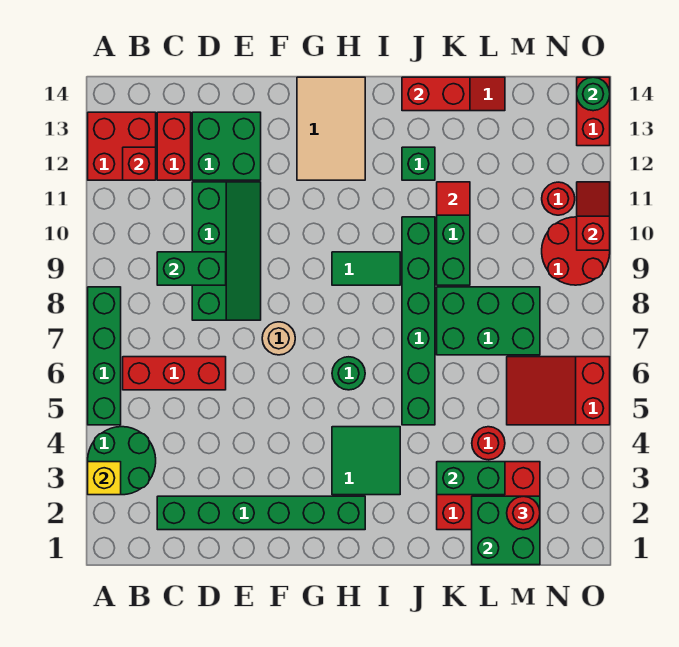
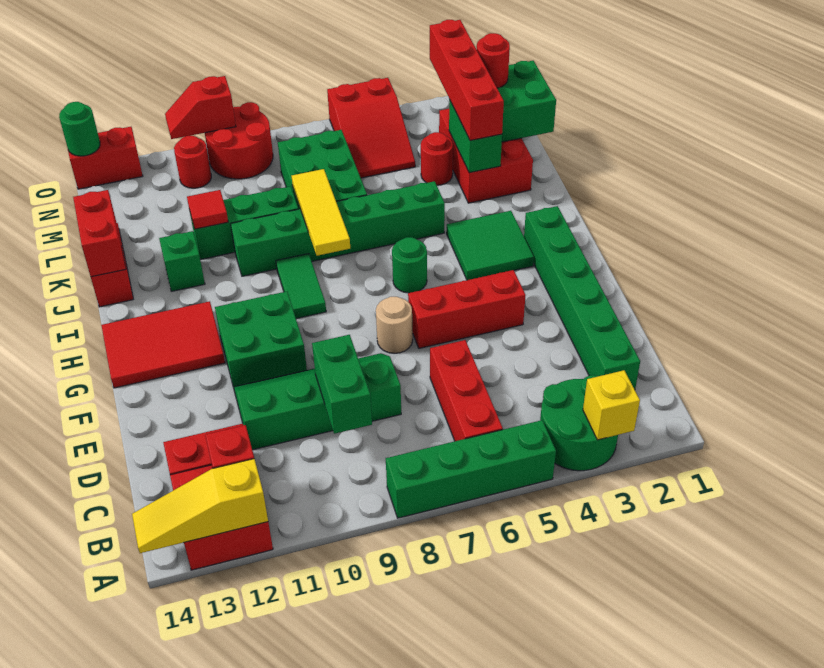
none -> yellow 1x3 slope [132,459,268,553]
green 2x2 brick [192,112,261,180] -> green 2x2 brick moved to [215,291,307,388]
none -> red 1x3 brick [408,270,526,348]
tan 2x3 tile [297,77,365,180] -> red 2x3 tile [101,301,225,388]
none -> yellow 1x3 tile [292,169,350,256]
none -> red 1x4 brick [430,20,504,141]

